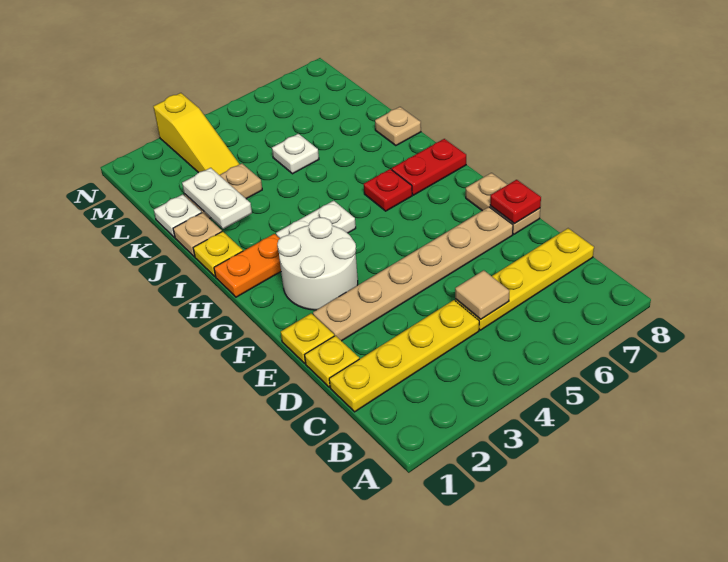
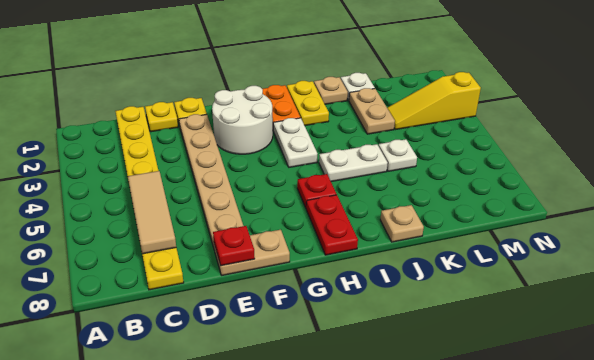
tan 1x1 tile [455,270,509,319] -> tan 1x3 tile [128,171,176,254]
yellow 1x1 plate [193,231,243,276] -> yellow 1x2 plate [287,81,329,126]
white 1x2 plate [182,168,252,229] -> white 1x2 plate moved to [319,144,388,182]

